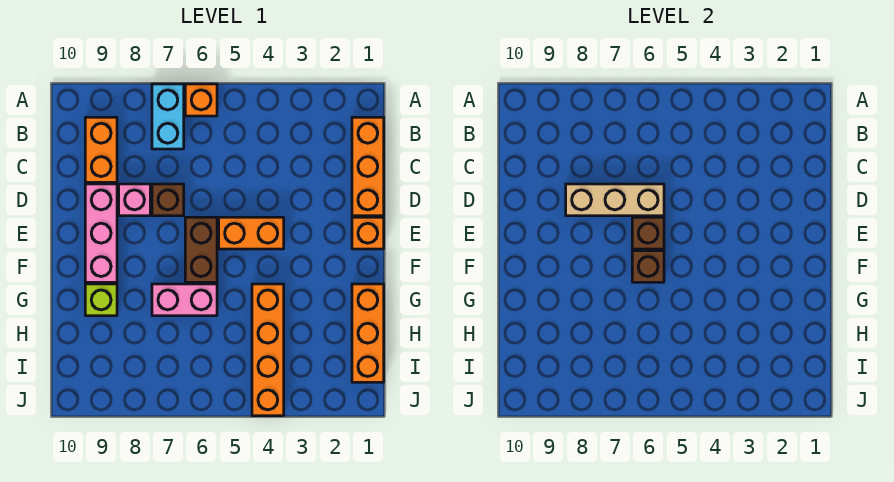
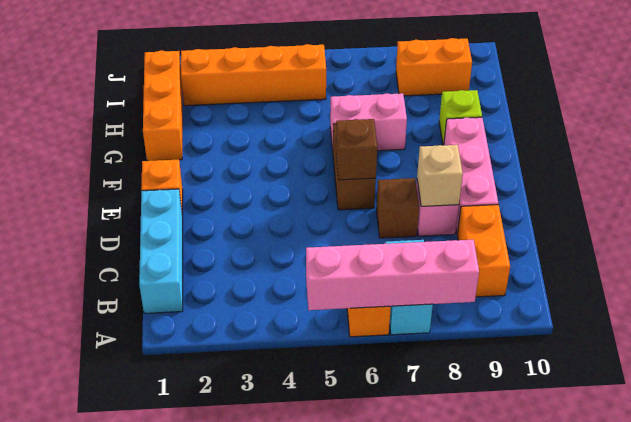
none -> pink 1x4 brick [306,240,479,310]
orange 1x3 brick [352,117,384,216] -> cyan 1x3 brick [139,189,183,313]
tan 1x3 brick [566,184,664,216] -> tan 1x1 brick [417,145,463,206]
orange 1x2 brick [219,217,284,249] -> orange 1x2 brick moved to [396,38,472,96]
brown 1x1 brick [632,251,664,282] -> none
orange 1x4 brick [252,284,284,416] -> orange 1x4 brick turned to [181,44,326,106]

